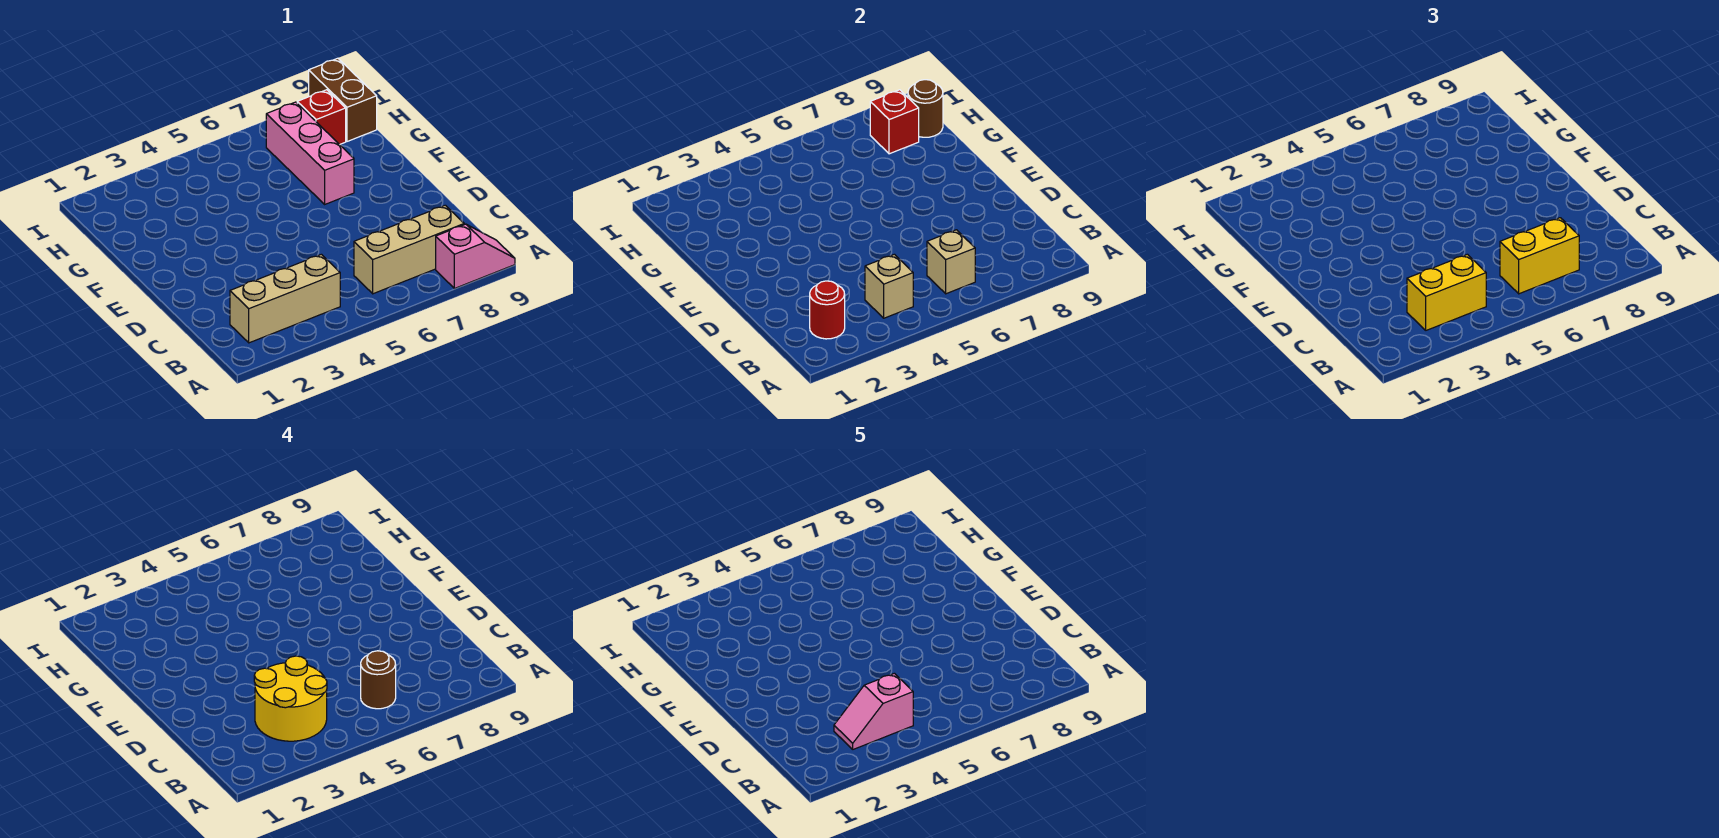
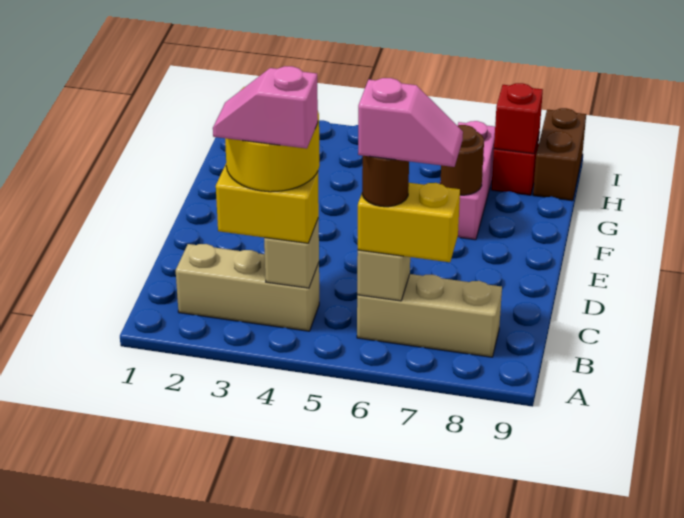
pink 1x2 slope [436,224,515,288] -> pink 1x2 slope moved to [358,78,463,167]
red 1x1 round brick [810,281,845,339] -> none
brown 1x1 round brick [908,80,943,137] -> brown 1x1 round brick moved to [440,125,484,195]

